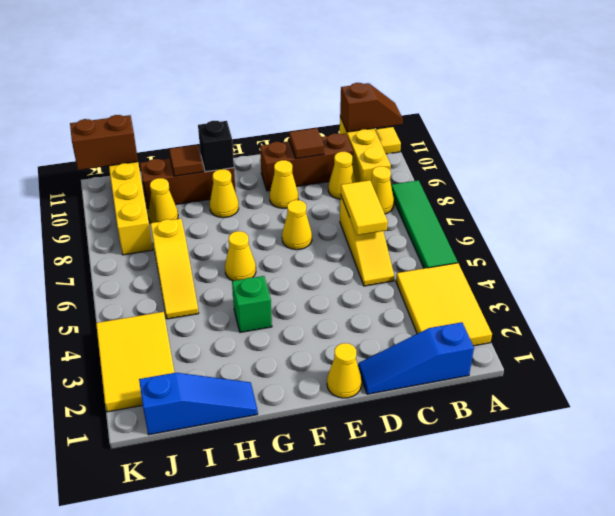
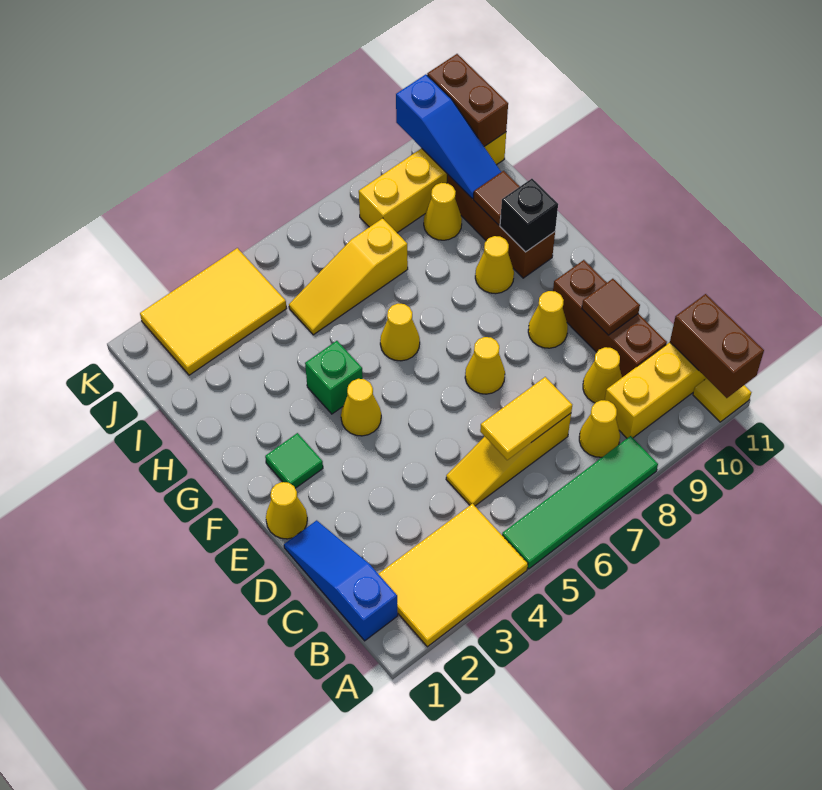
brown 1x2 slope [340,83,403,132] -> brown 1x2 brick [670,294,764,398]
none -> green 1x1 tile [265,433,323,488]
none -> yellow 1x1 cone [341,379,381,436]
blue 1x3 slope [139,373,258,435] -> blue 1x3 slope moved to [396,74,501,198]

